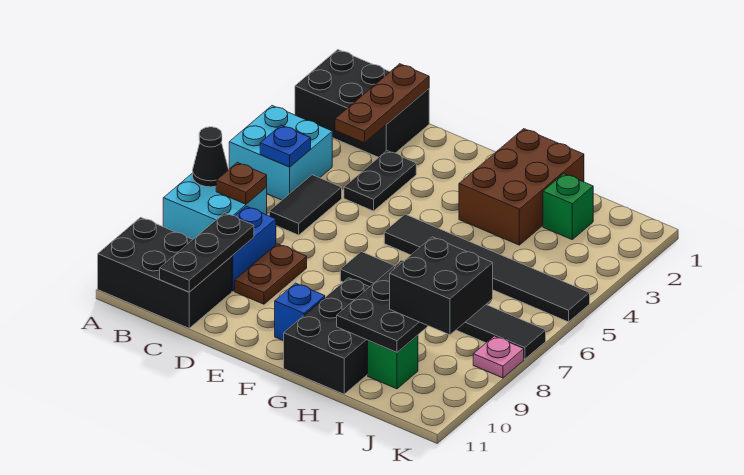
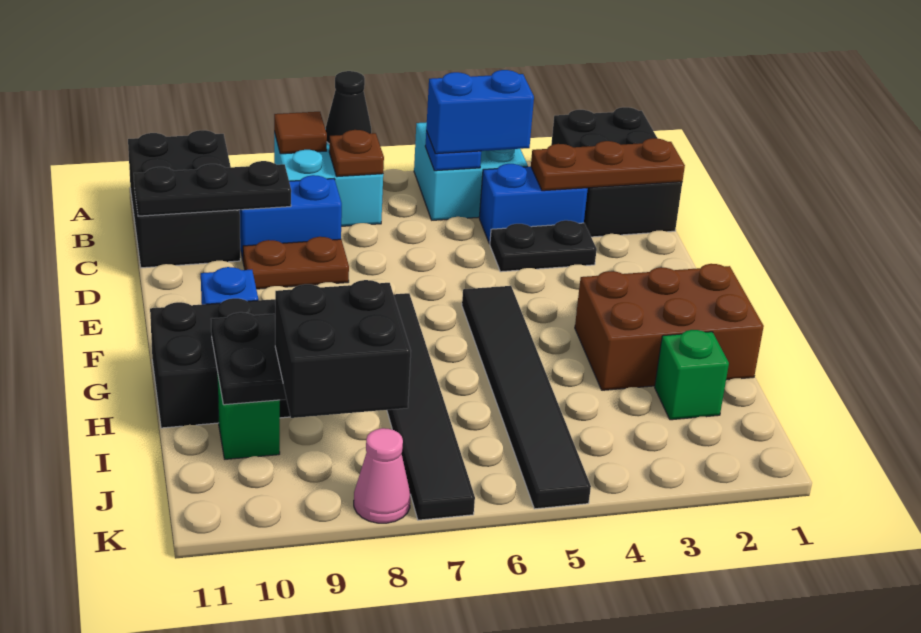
none -> brown 1x1 tile [274,112,327,154]
none -> blue 1x2 brick [426,70,534,154]
none -> blue 1x2 brick [479,164,588,244]
black 1x2 tile [269,175,342,235] -> none
pink 1x1 plate [473,336,524,378] -> pink 1x1 cone [354,428,410,523]

